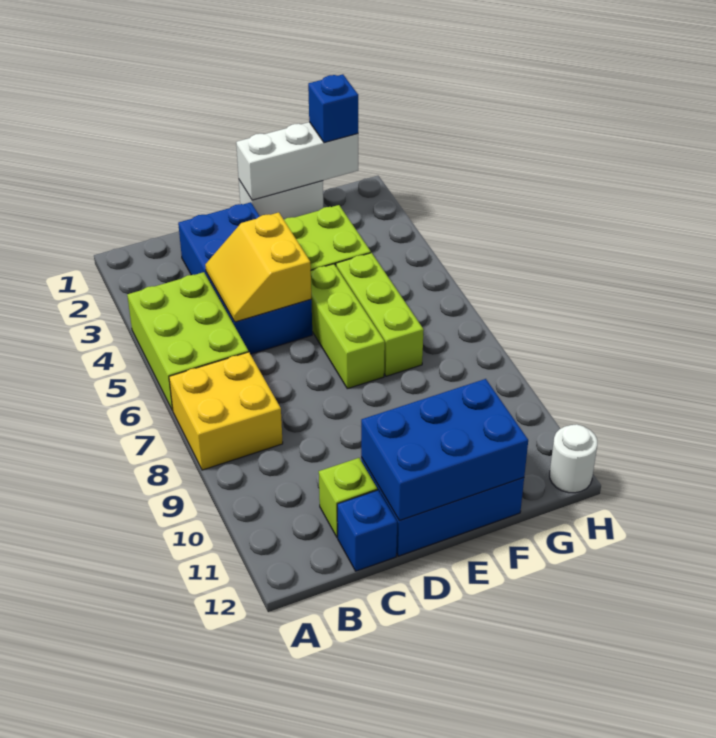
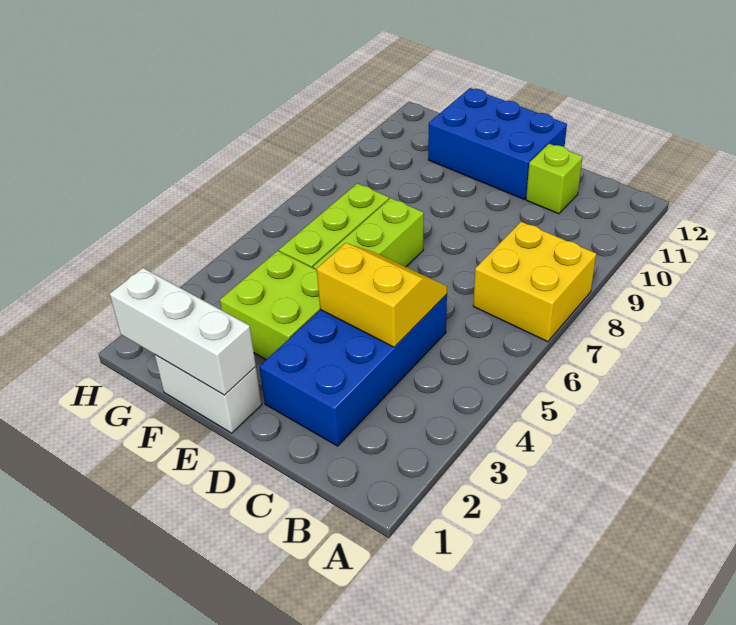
lime 2x3 brick [127,272,248,410] -> none
yellow 2x2 slope [205,212,311,322] -> yellow 2x2 slope turned to [317,243,447,347]
blue 1x1 brick [337,490,397,571] -> none
blue 2x3 brick [361,379,528,520] -> none
blue 1x1 brick [308,74,358,143] -> none
white 1x1 round brick [550,424,597,493] -> none

